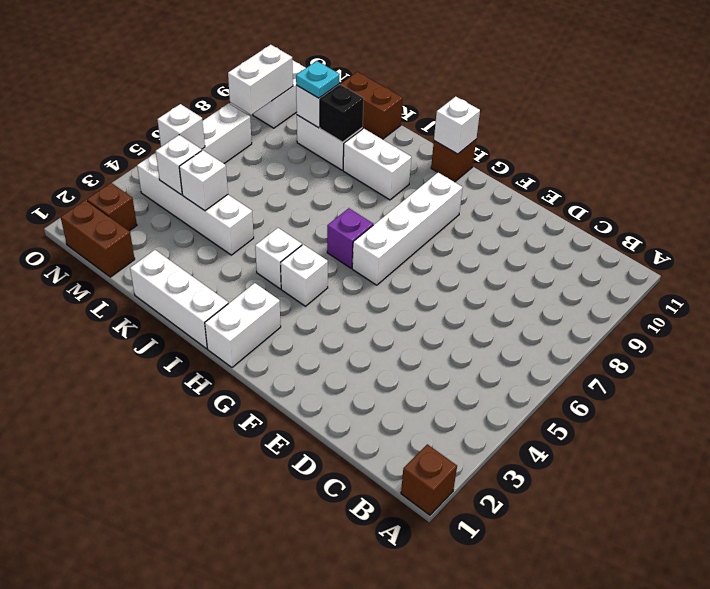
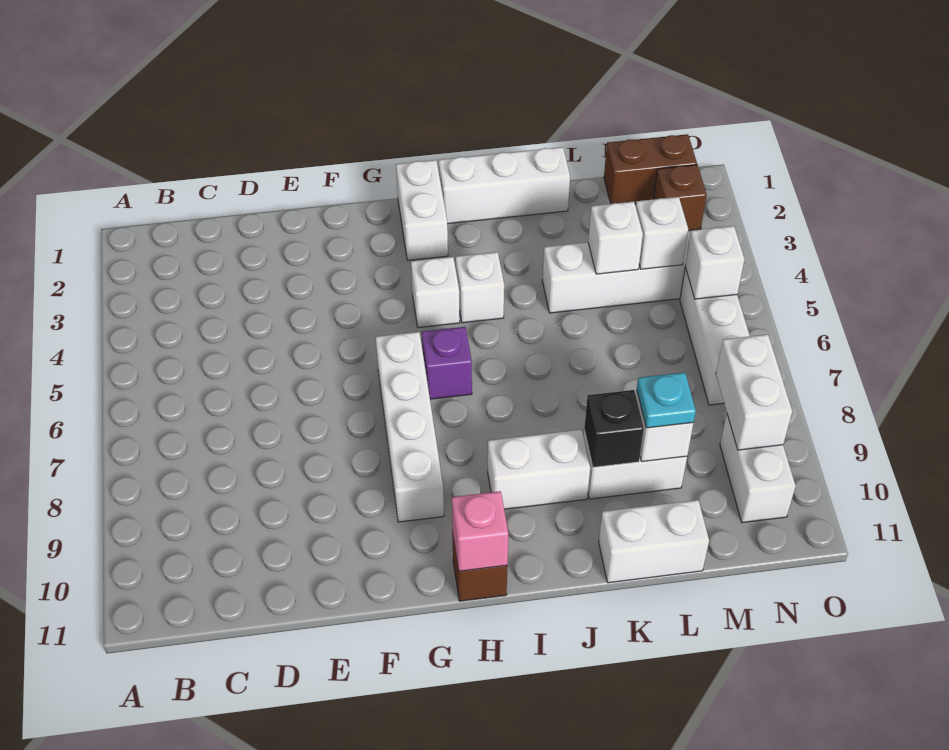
brown 1x1 brick [401,444,457,515] -> none
white 1x1 brick [434,96,480,154] -> pink 1x1 brick [452,491,508,571]
brown 1x2 brick [339,72,403,139] -> white 1x2 brick [599,500,709,583]

